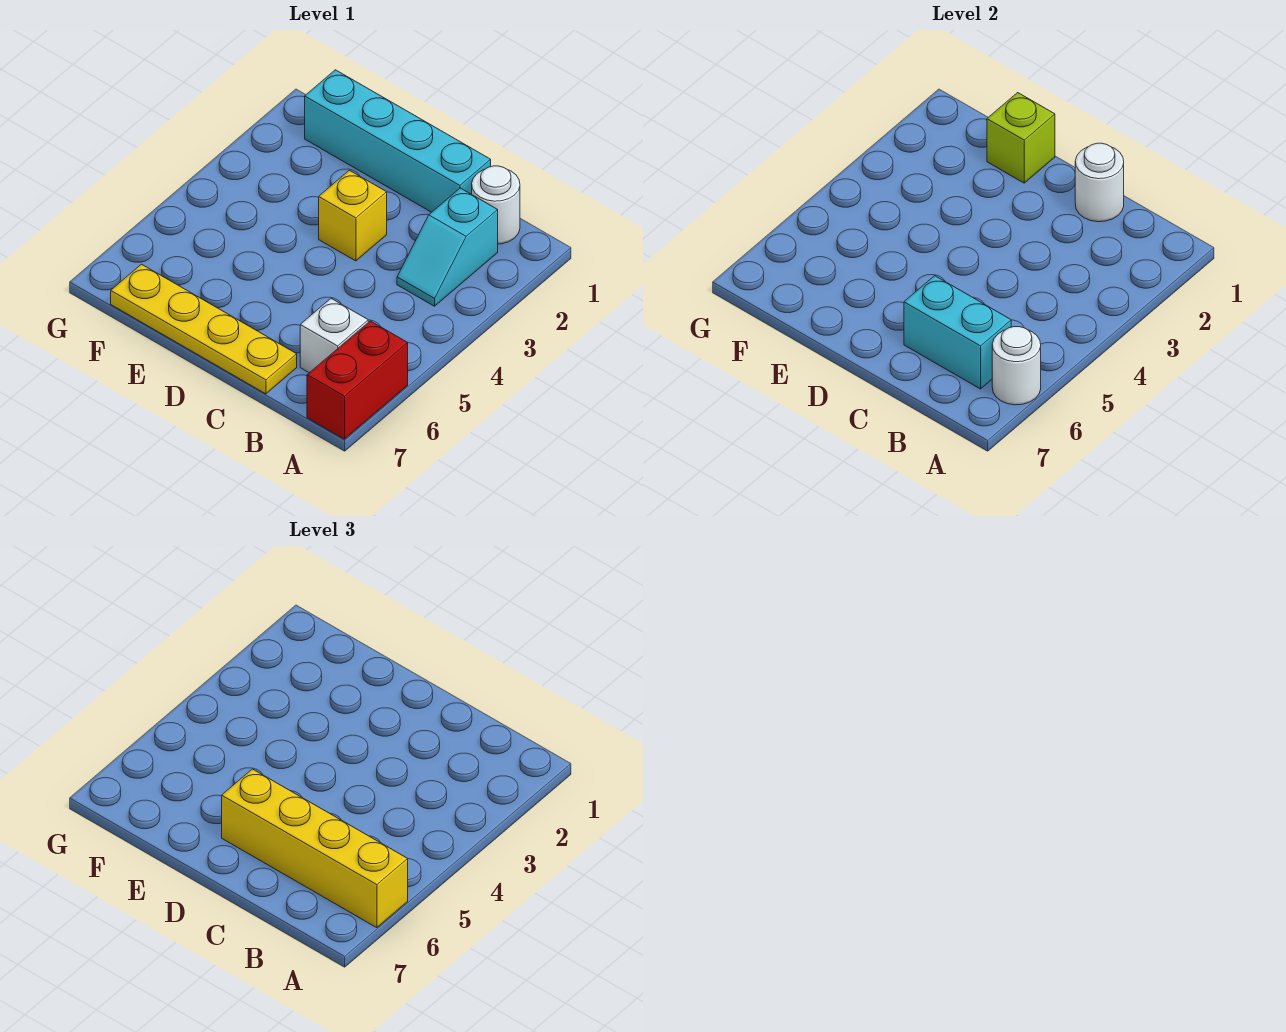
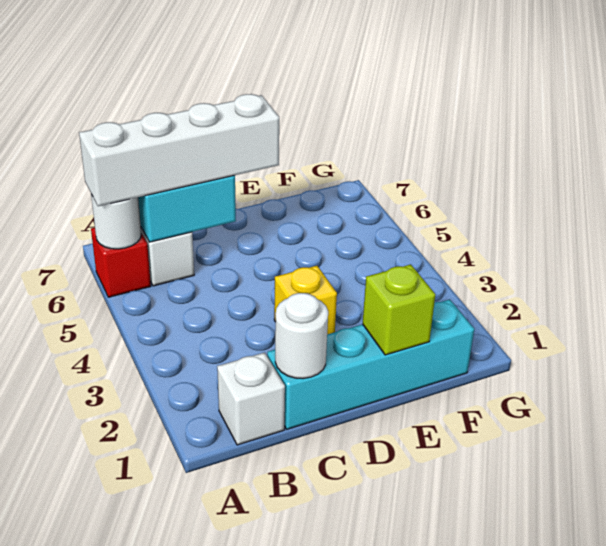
red 1x2 brick [307,321,408,439] -> red 1x1 brick [91,228,151,297]
yellow 1x4 brick [222,769,408,928] -> white 1x4 brick [79,94,279,206]
white 1x1 round brick [472,166,520,244] -> white 1x1 brick [217,352,285,445]
cyan 1x2 slope [397,188,498,306] -> none
yellow 1x4 plate [111,264,297,394] -> none

